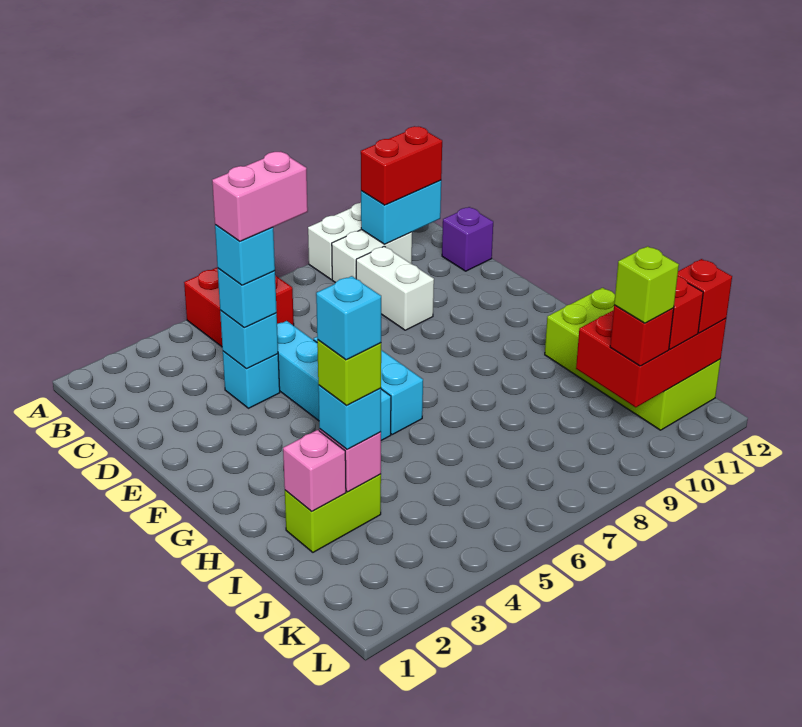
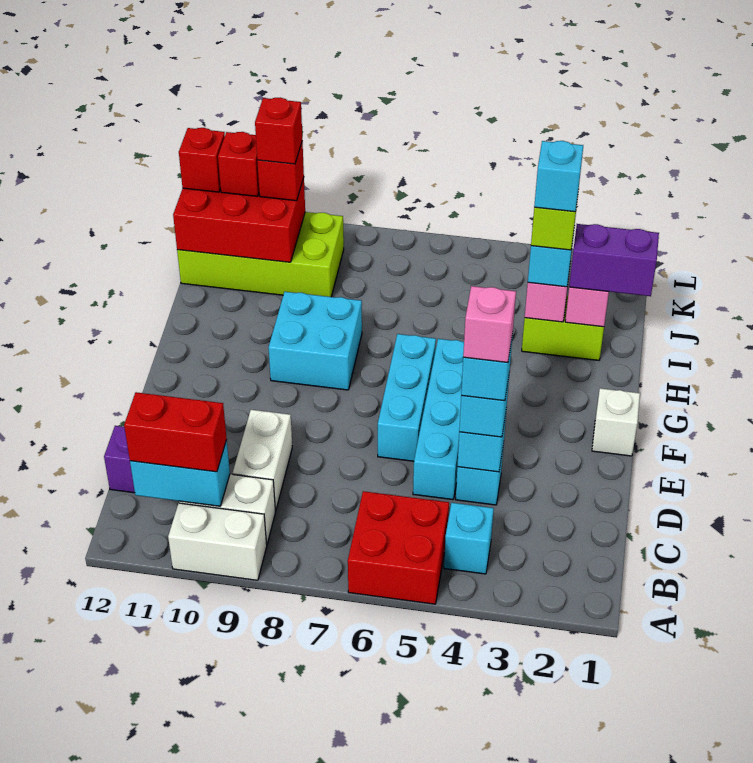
none -> cyan 1x1 brick [444,503,494,574]
pink 1x2 brick [212,151,308,241] -> pink 1x1 brick [463,286,516,363]
none -> white 1x1 brick [592,388,640,456]
none -> cyan 2x2 brick [268,292,362,390]
lime 2x4 brick [545,288,721,430] -> lime 2x4 brick turned to [177,212,344,297]
none -> purple 1x2 brick [569,224,659,296]
lime 1x1 brick [614,246,679,323] -> red 1x1 brick [255,98,302,164]

